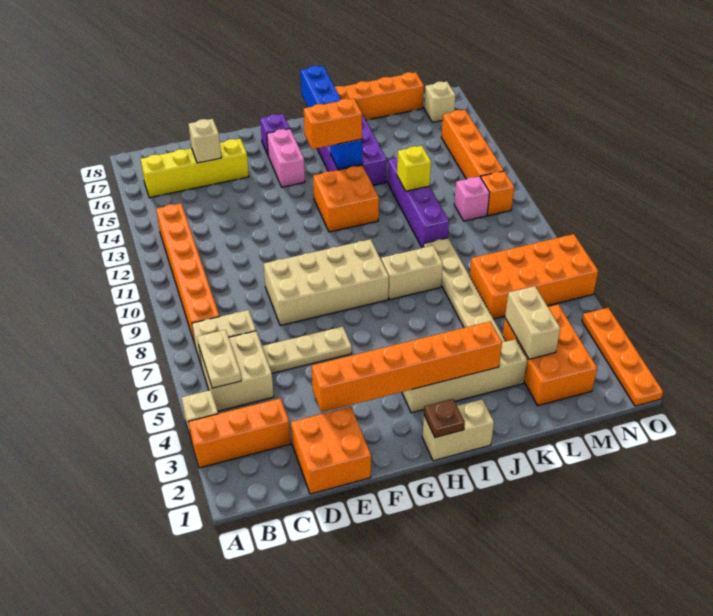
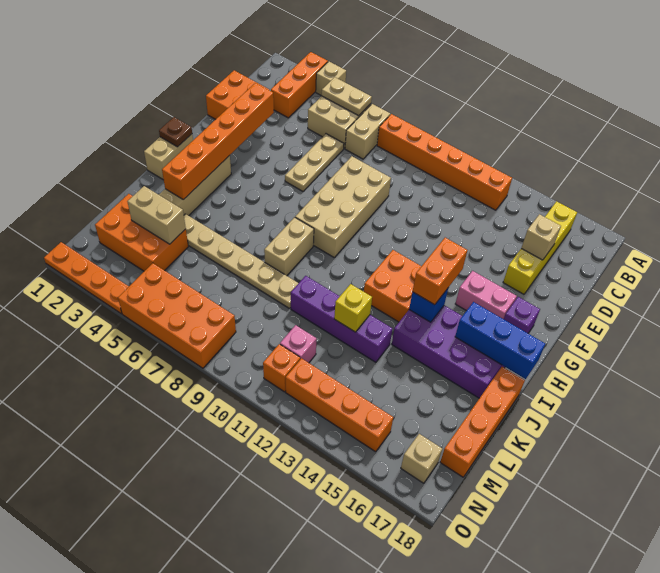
orange 2x4 brick [470,234,598,319] -> orange 2x4 brick turned to [118,263,236,368]

